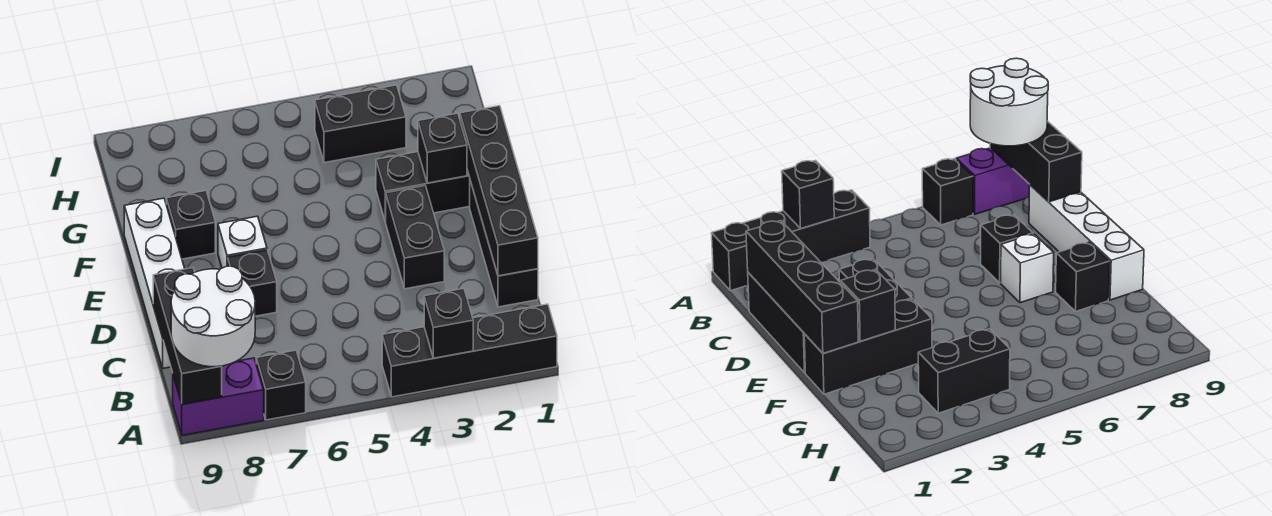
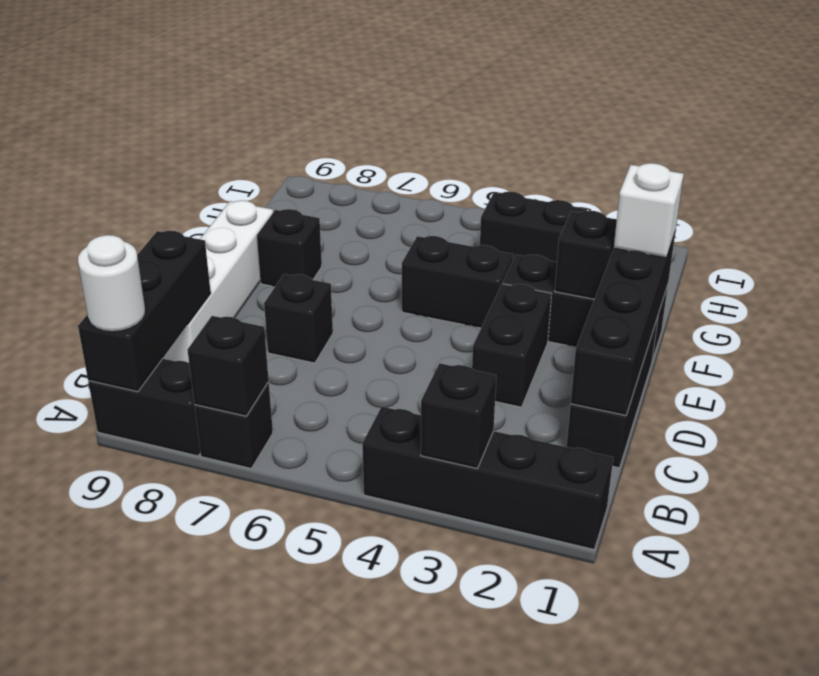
none -> black 1x1 brick [187,316,269,416]
purple 1x2 brick [173,358,264,435] -> black 1x2 brick [88,359,200,456]
white 2x2 round brick [171,266,255,367] -> white 1x1 round brick [78,235,145,332]
white 1x1 brick [218,216,267,268] -> white 1x1 brick moved to [614,163,684,258]
none -> black 1x2 brick [402,236,513,328]

